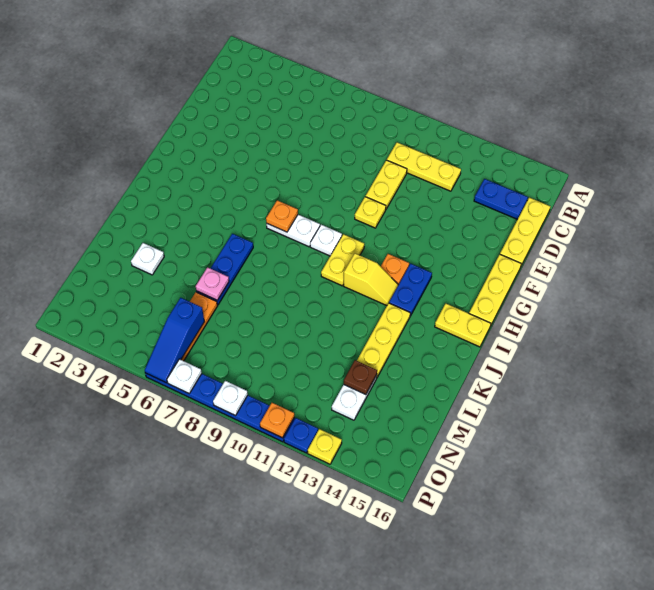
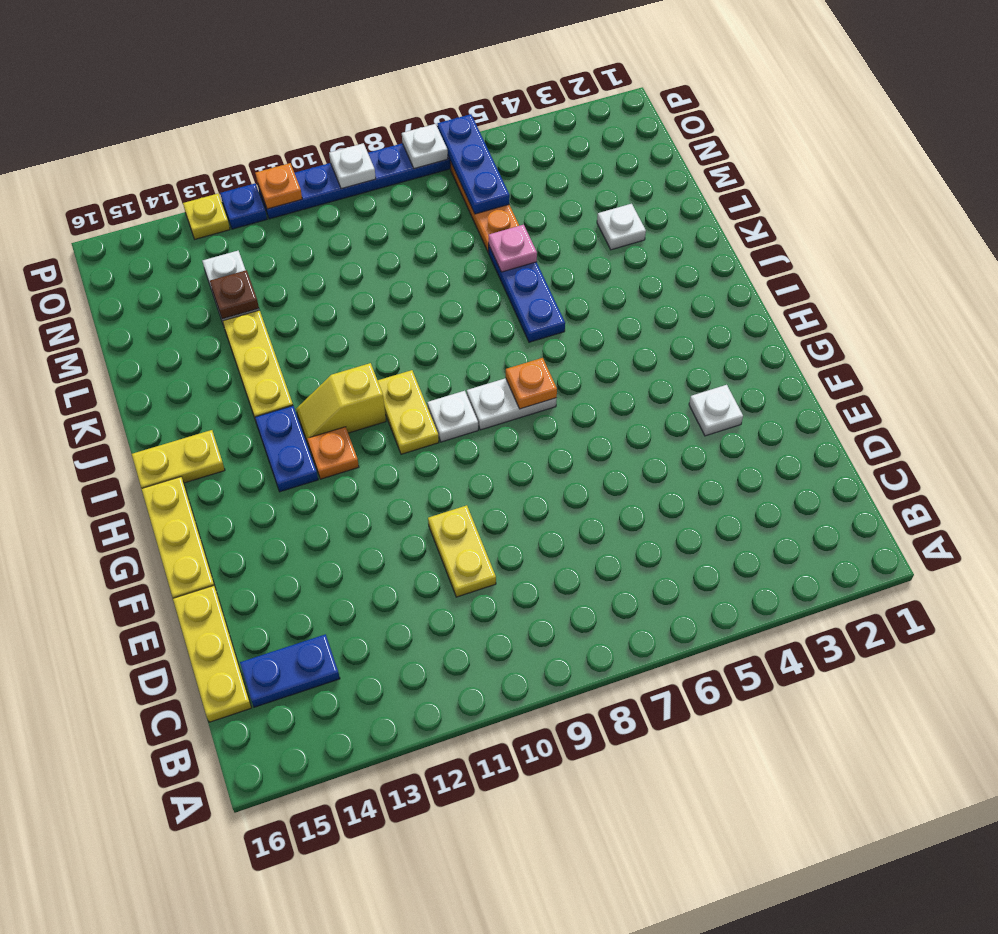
yellow 1x3 plate [387,142,461,191] -> none
none -> white 1x1 plate [689,385,743,436]
yellow 1x1 plate [355,197,386,228] -> none
blue 1x3 slope [145,298,204,383] -> blue 1x3 plate [438,114,510,214]

